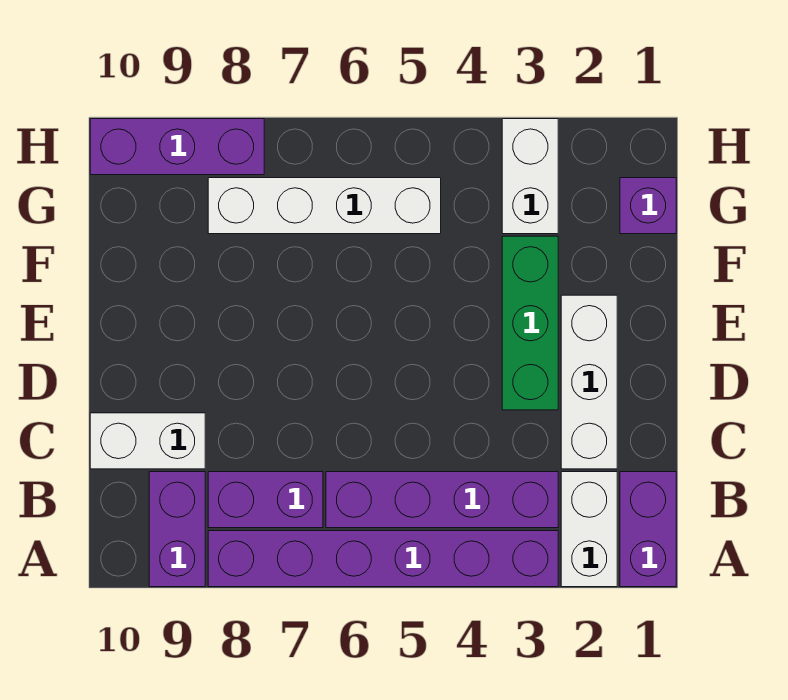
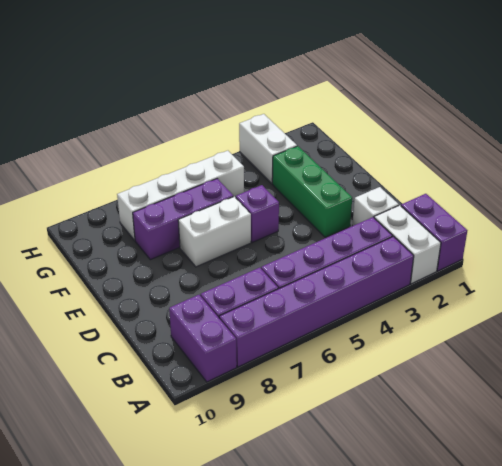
white 1x3 brick [561,295,617,469] -> white 1x1 brick [352,187,399,226]
white 1x2 brick [90,413,205,469] -> white 1x2 brick moved to [178,197,251,267]
purple 1x1 brick [620,178,676,234] -> purple 1x1 brick moved to [236,185,279,242]
purple 1x3 brick [90,119,264,175] -> purple 1x3 brick moved to [133,179,233,260]

